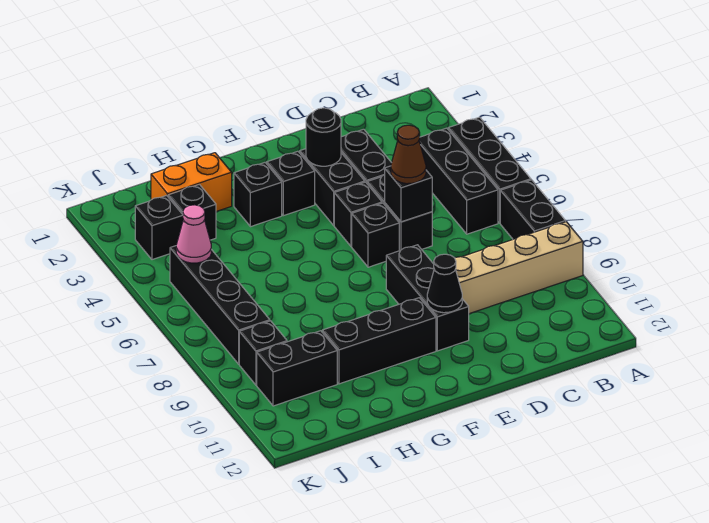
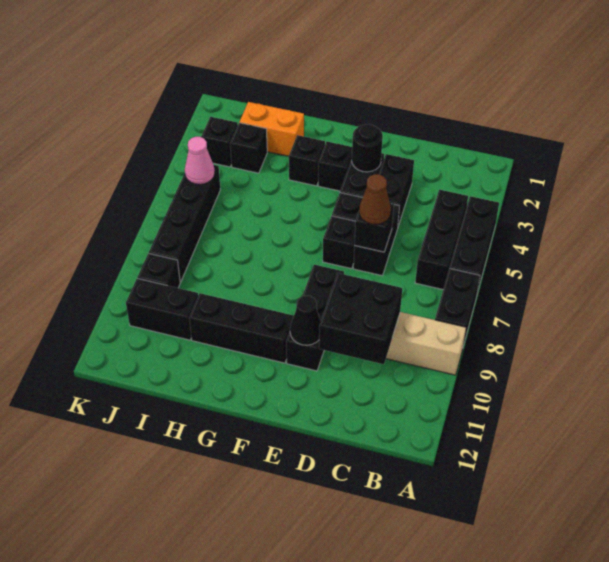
none -> black 2x2 brick [319,273,402,364]

